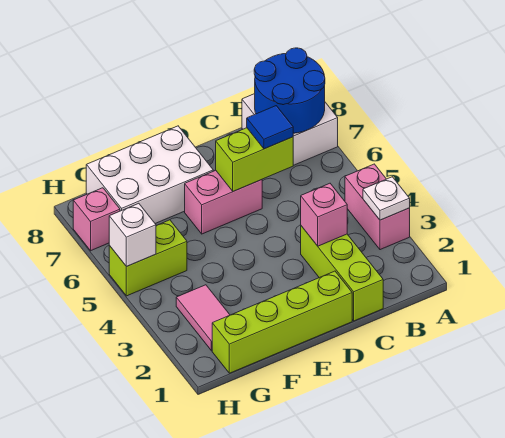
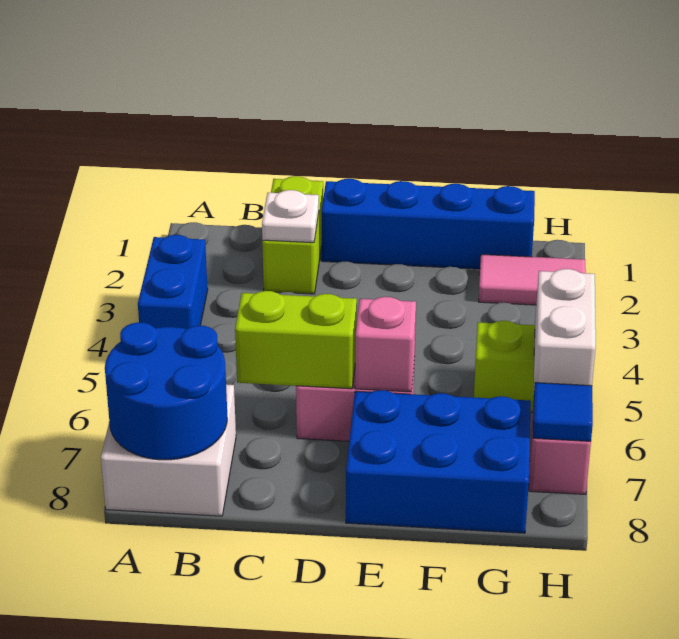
pink 1x2 brick [345,164,410,250] -> blue 1x2 brick [138,235,208,329]
white 1x1 plate [363,177,410,220] -> white 1x1 plate moved to [262,190,319,243]
lime 1x3 brick [301,226,383,321] -> lime 1x2 brick [262,176,323,294]
pink 1x1 brick [301,183,347,246] -> pink 1x1 brick moved to [355,297,416,392]
blue 1x1 tile [247,106,293,149] -> blue 1x1 tile moved to [533,383,593,441]
lime 1x4 brick [212,271,352,373] -> blue 1x4 brick [322,179,535,269]
white 2x3 brick [86,126,213,224] -> blue 2x3 brick [346,390,531,533]
pink 1x2 tile [176,285,230,351] -> pink 1x2 tile turned to [479,254,586,305]
white 1x1 brick [109,203,156,267] -> white 1x2 brick [534,269,596,387]

